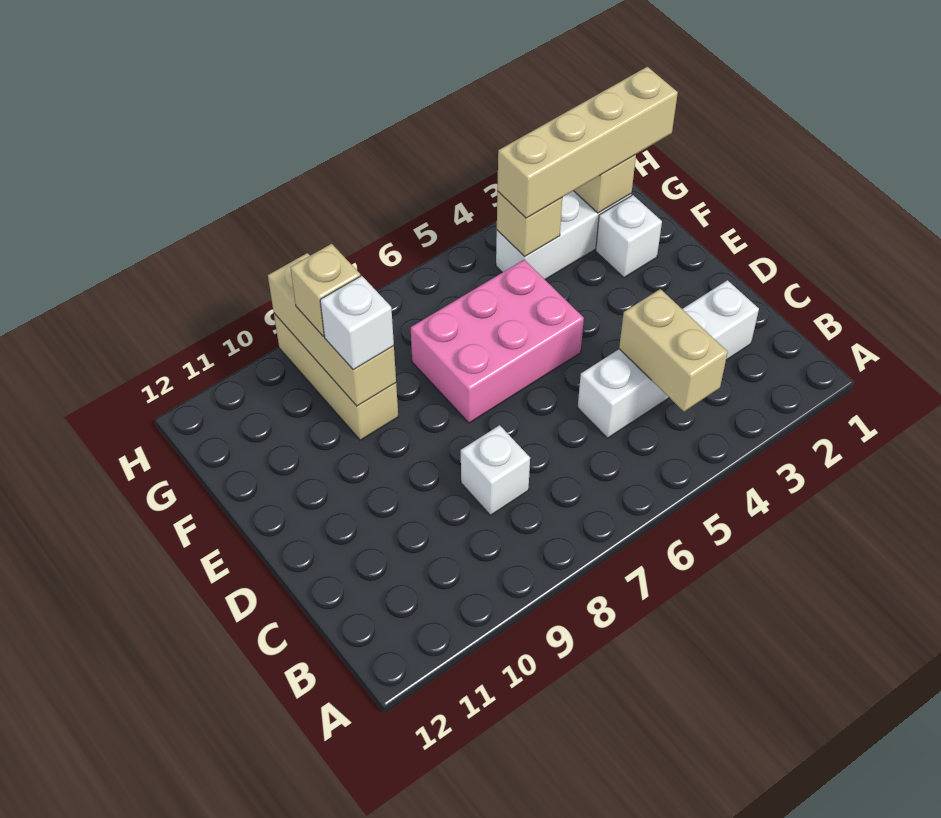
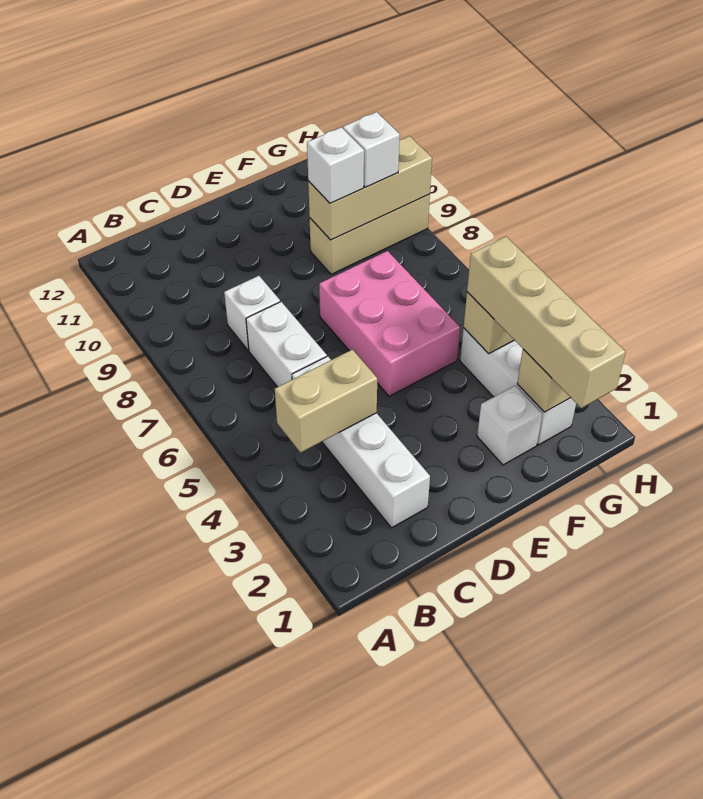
none -> white 1x2 brick [246,302,327,387]
tan 1x1 brick [290,244,361,336] -> white 1x1 brick [343,112,400,187]

